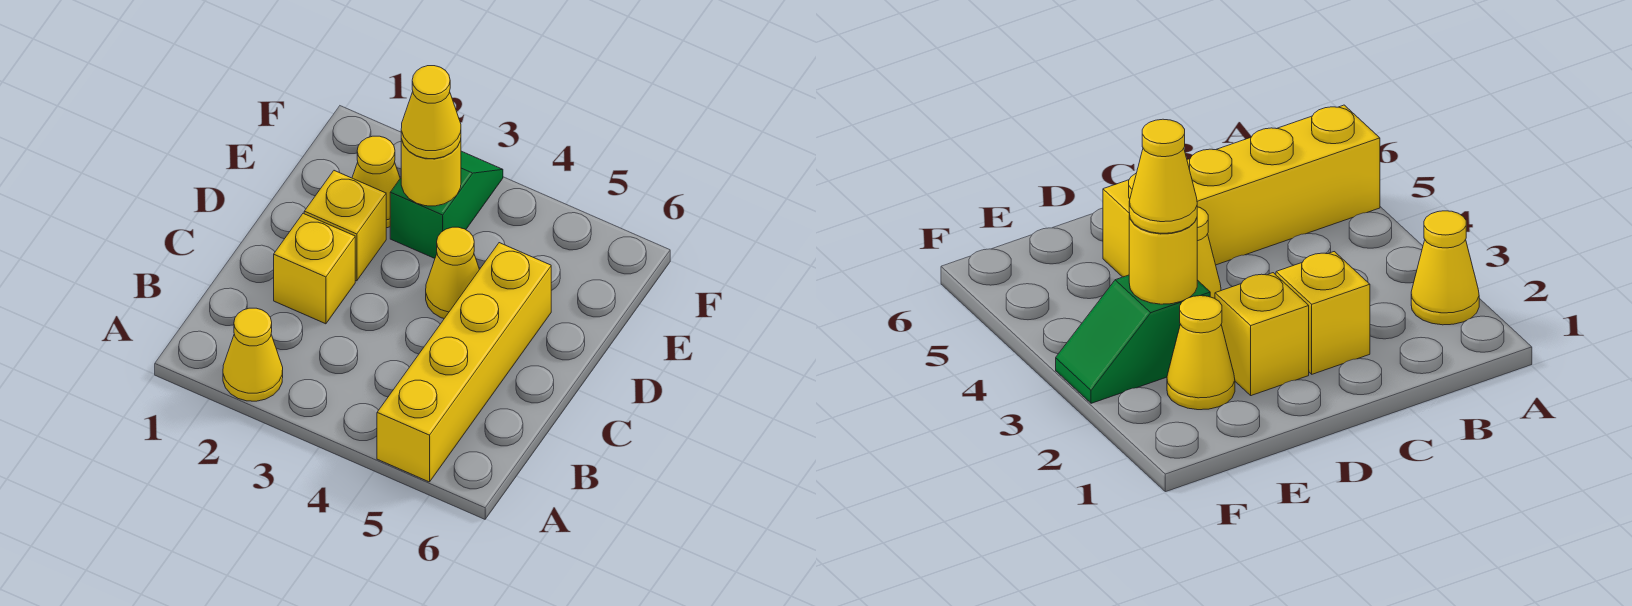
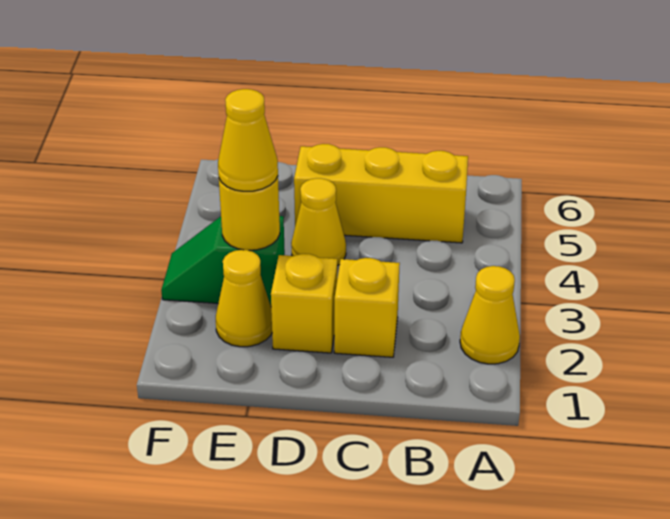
yellow 1x4 brick [377,243,551,482] -> yellow 1x3 brick [294,144,468,243]

